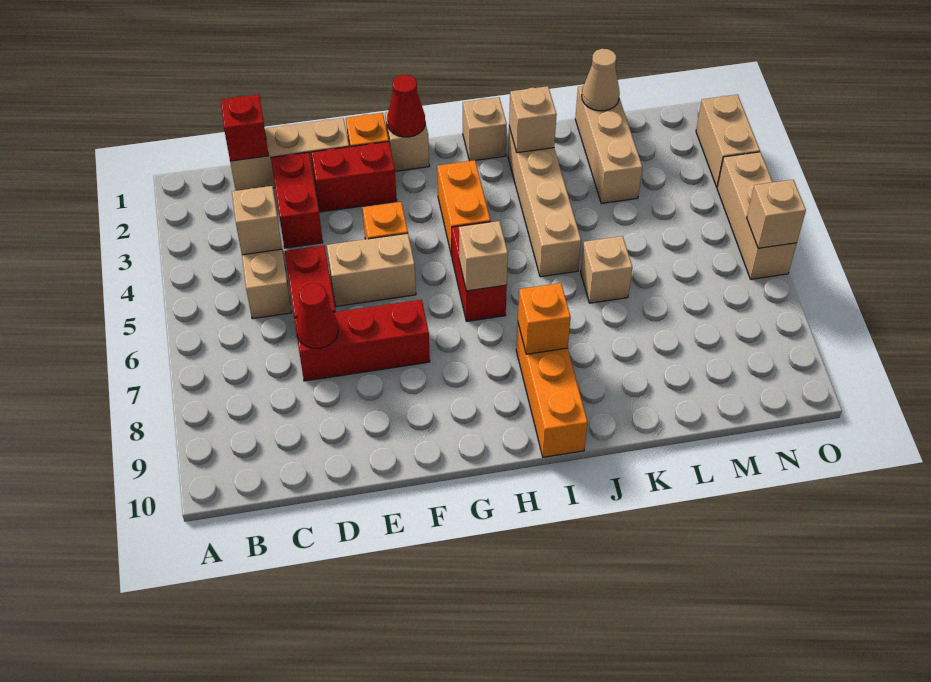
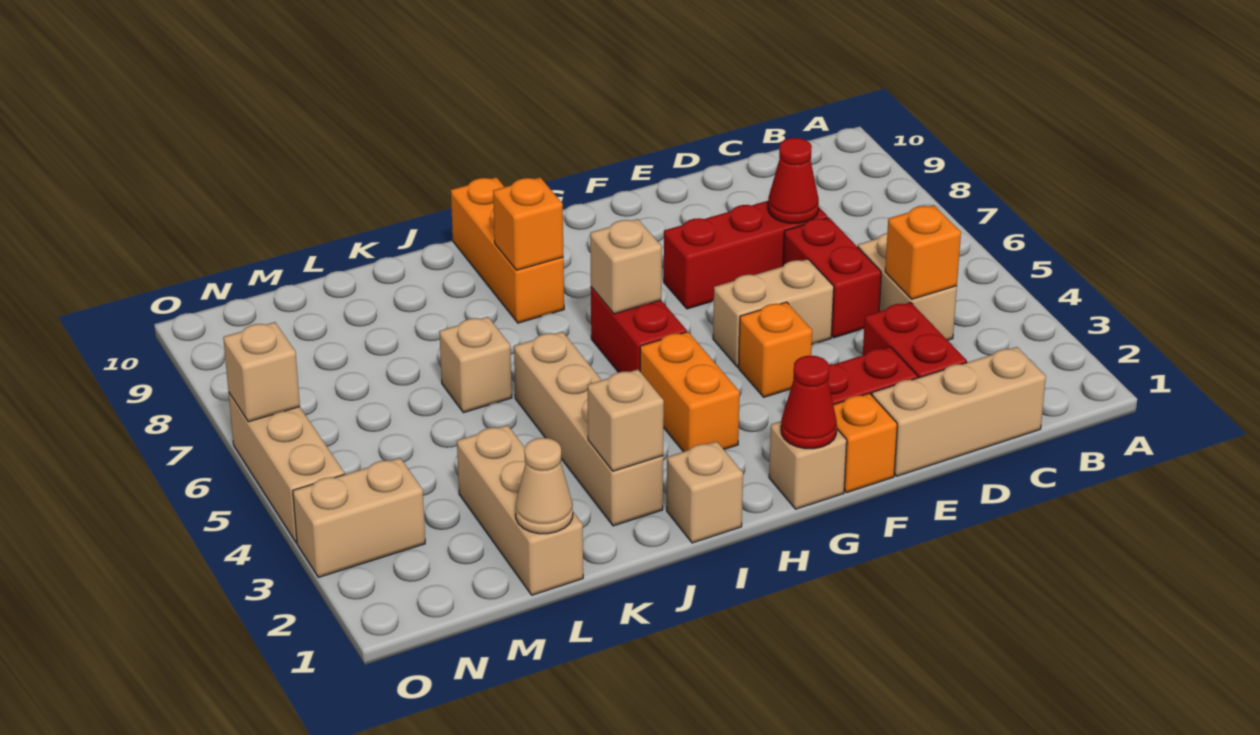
red 1x1 brick [220,95,269,161] -> none
tan 1x1 brick [232,186,282,255] -> orange 1x1 brick [885,205,961,299]
tan 1x2 brick [696,95,760,187] -> tan 1x2 brick turned to [293,458,425,577]

